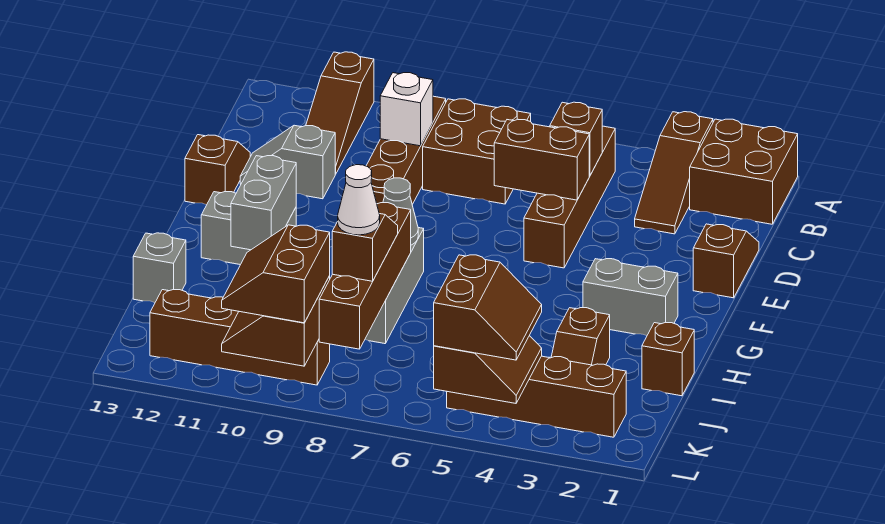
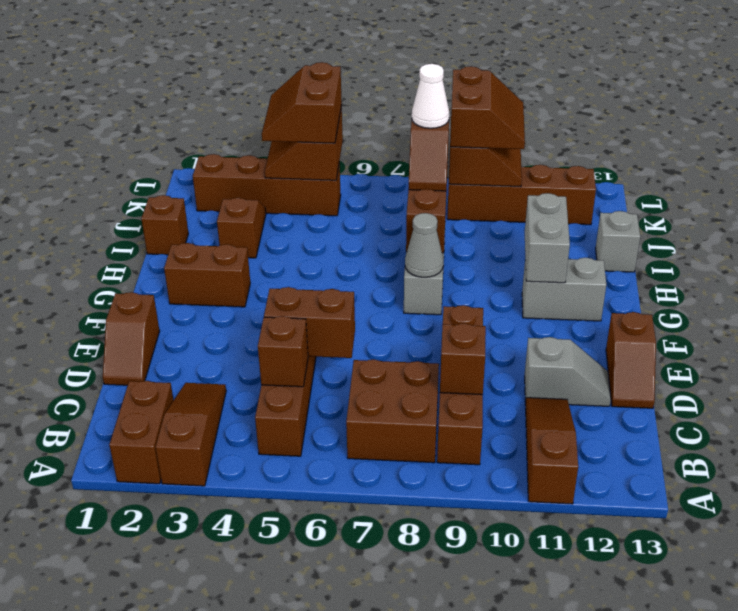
brown 2x2 brick [690,119,798,224] -> brown 1x2 brick [109,381,174,484]
white 1x1 brick [380,73,433,146] -> brown 1x1 brick [440,323,486,395]
grey 1x2 brick [583,259,678,336] -> brown 1x2 brick [164,243,250,307]

